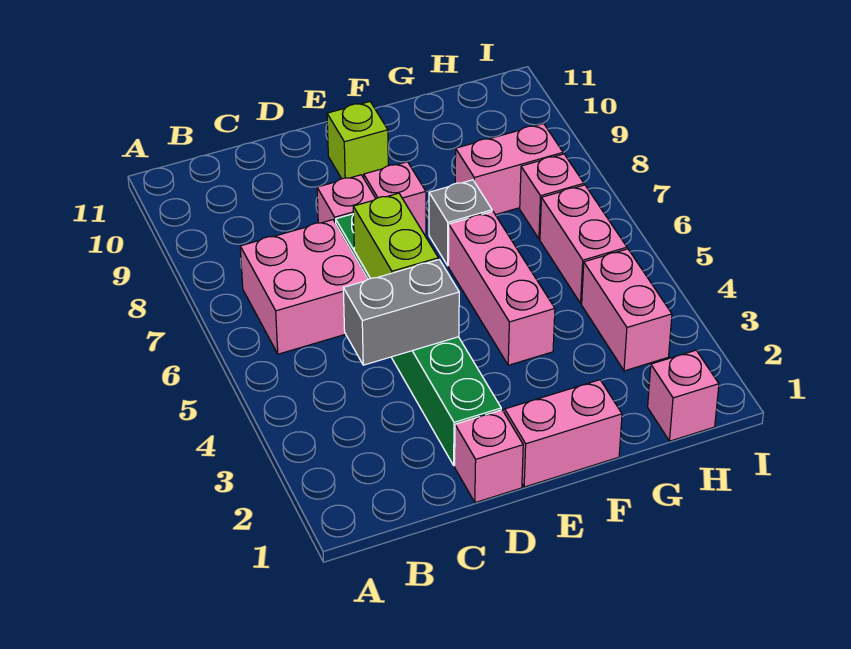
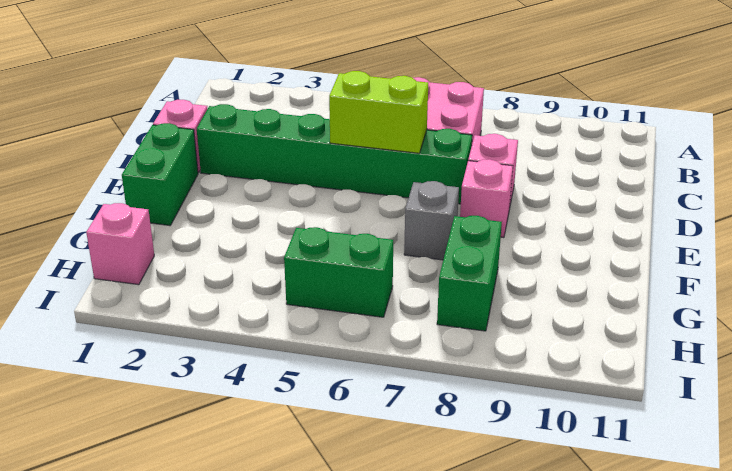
grey 1x2 brick [343,260,459,365] -> none
pink 1x2 brick [505,380,622,487] -> green 1x2 brick [122,123,198,226]
lime 1x1 brick [327,102,388,179] -> none
pink 1x3 brick [448,211,555,365] -> none
pink 1x2 brick [455,124,563,215] -> green 1x2 brick [437,216,502,331]
pink 1x2 brick [582,249,672,371] -> none
pink 1x2 brick [540,185,627,303] -> green 1x2 brick [284,227,393,317]
pink 1x1 brick [520,154,584,239] -> none

